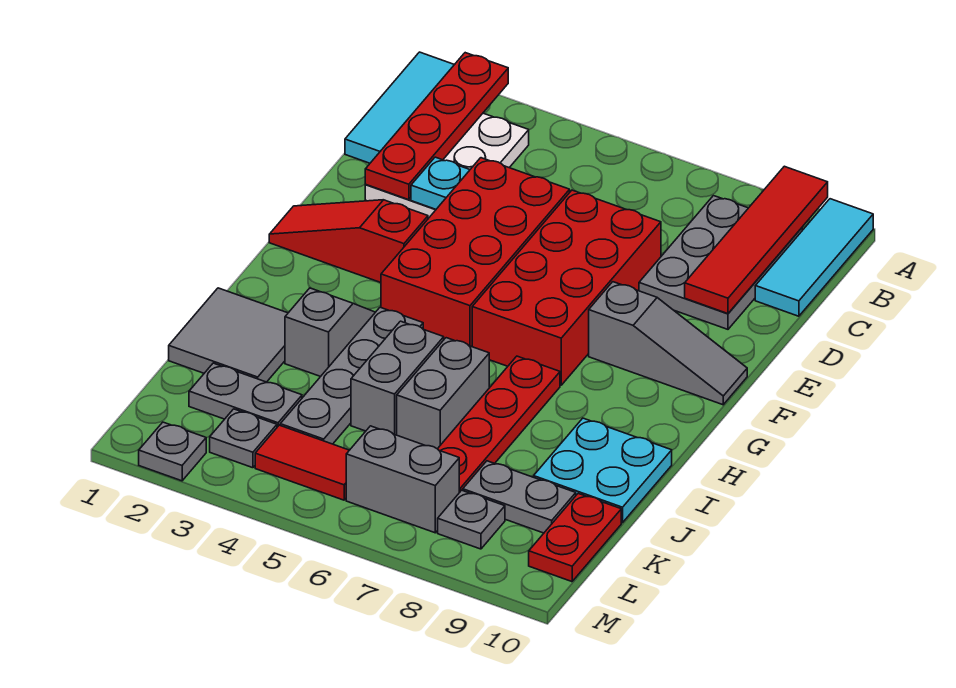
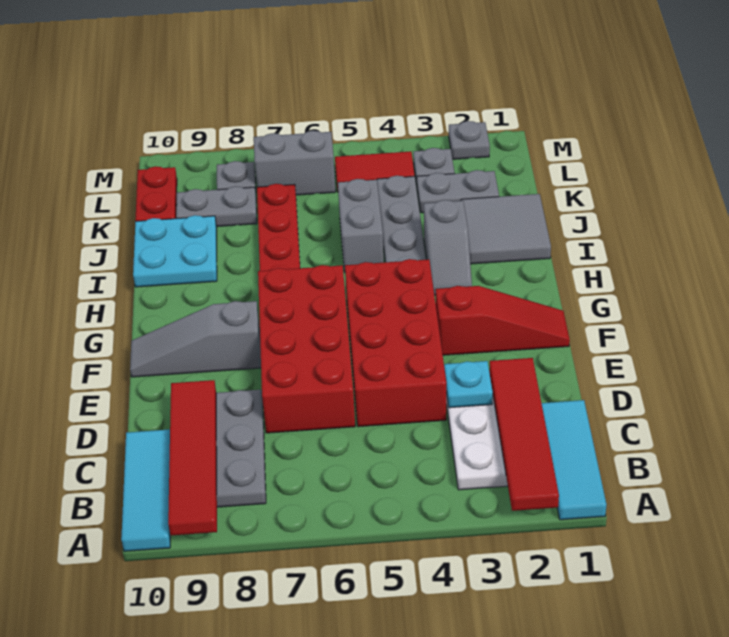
red 1x4 plate [365,53,508,200] -> red 1x4 tile [489,358,559,511]
grey 1x2 brick [397,338,489,449] -> none

